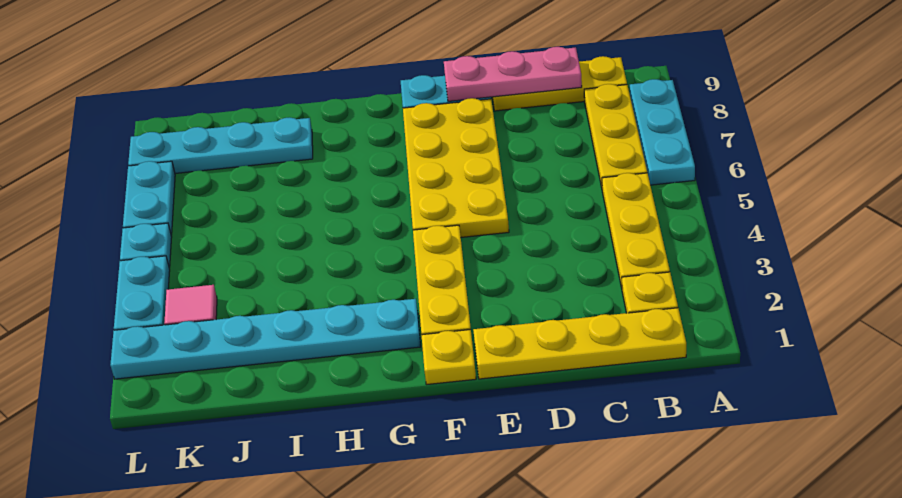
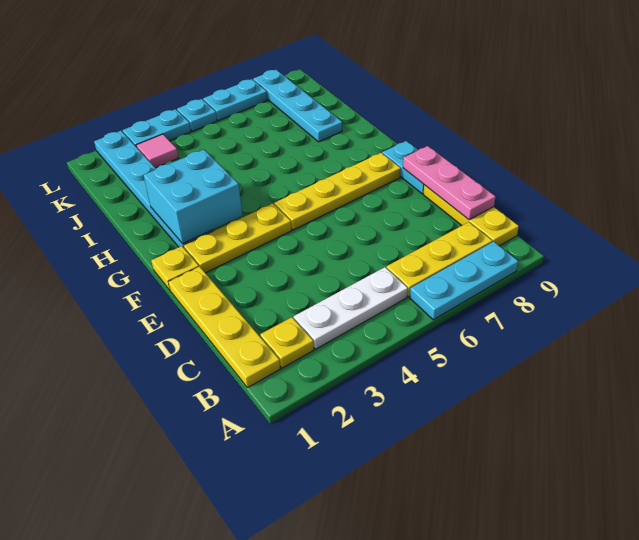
yellow 1x3 plate [602,173,670,288] -> white 1x3 plate [294,267,408,349]
yellow 2x4 plate [403,98,509,237] -> yellow 1x4 plate [274,153,401,230]
none -> cyan 2x2 brick [144,150,243,244]

